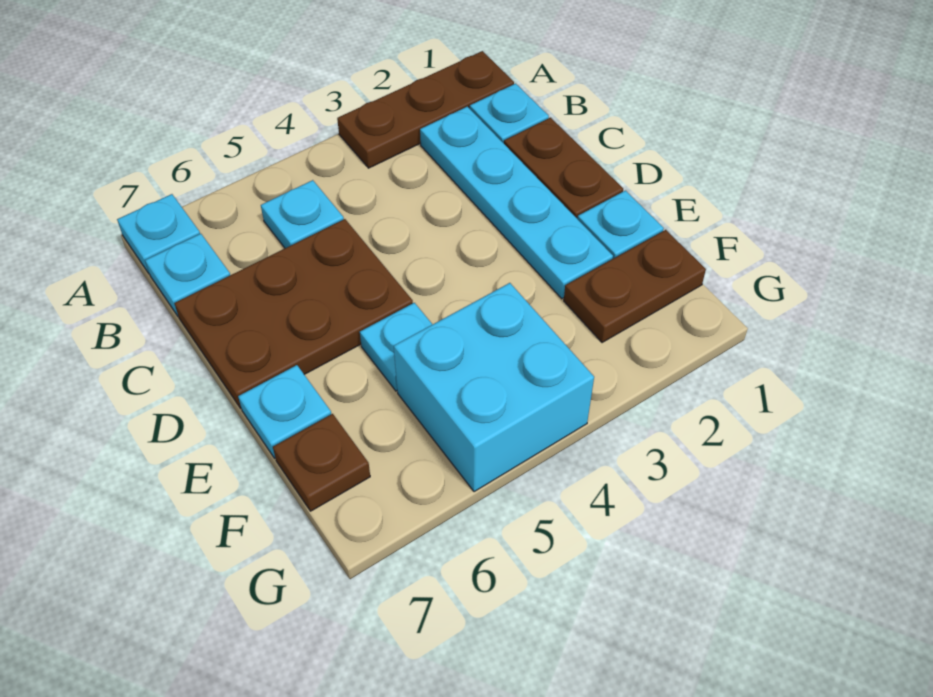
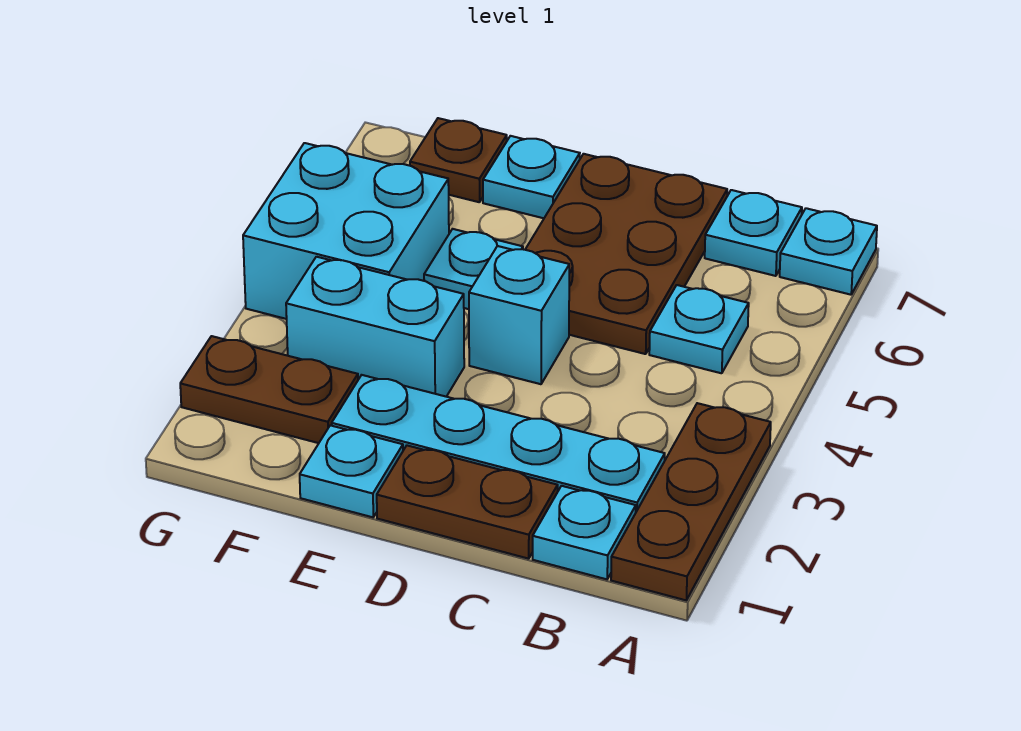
none -> cyan 1x1 brick [469,246,569,384]
none -> cyan 1x2 brick [286,257,464,397]
brown 1x2 plate [564,230,706,343] -> brown 1x2 plate turned to [180,336,358,443]

